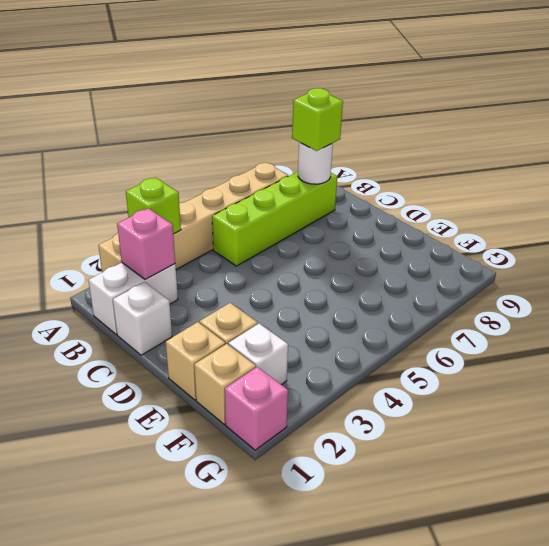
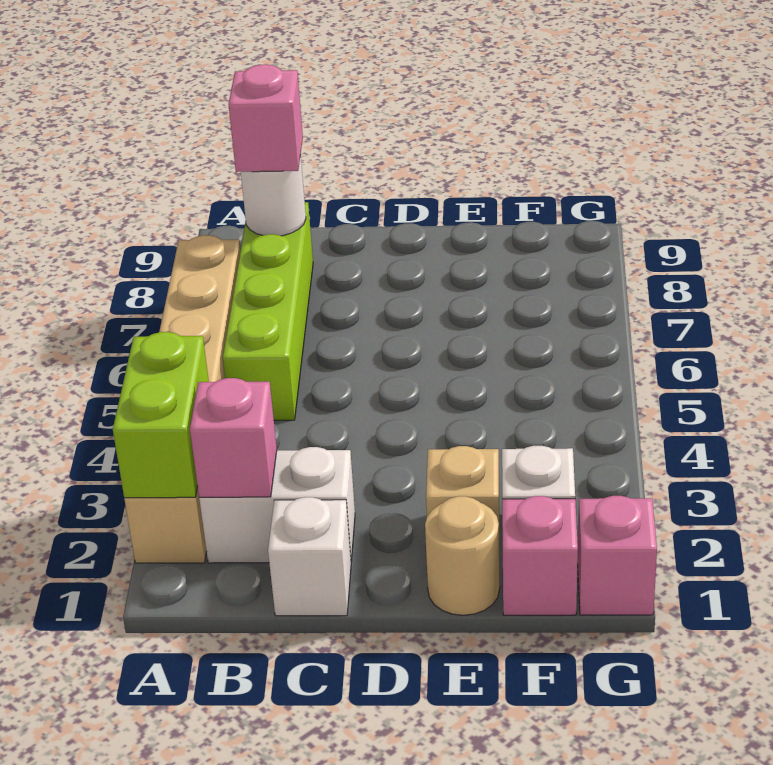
lime 1x1 brick [126,178,181,234] -> lime 1x2 brick [113,332,209,498]
white 1x2 brick [88,263,178,335] -> white 1x2 brick turned to [199,447,355,563]
lime 1x1 brick [292,88,343,151] -> pink 1x1 brick [228,64,303,172]
tan 1x1 brick [166,322,225,400] -> tan 1x1 round brick [425,496,500,615]
tan 1x1 brick [194,344,256,424] -> pink 1x1 brick [502,496,578,615]

